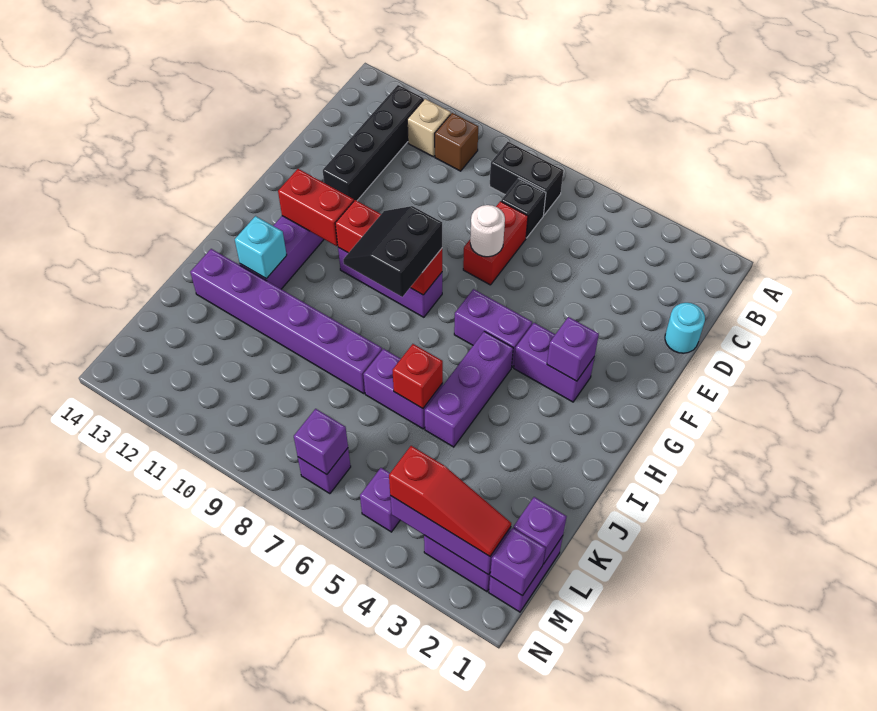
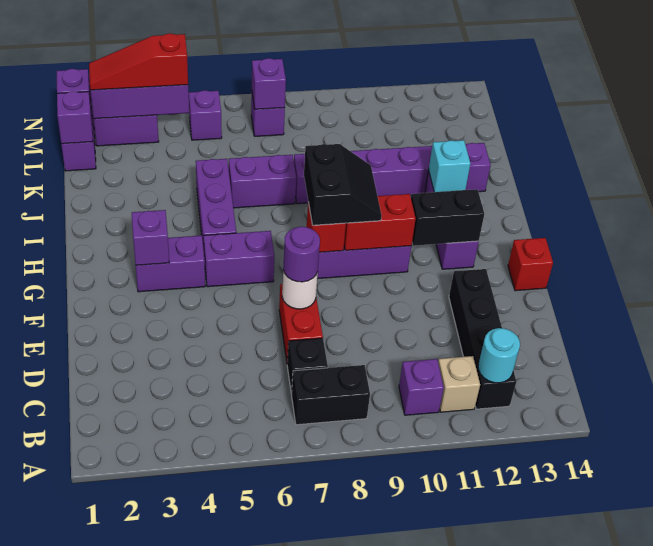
brown 1x1 brick [435,113,478,171] -> purple 1x1 brick [399,359,444,415]
cyan 1x1 round brick [665,303,705,353] -> cyan 1x1 round brick moved to [478,328,520,383]
none -> purple 1x1 round brick [283,226,320,282]
red 1x2 brick [278,169,354,246] -> black 1x2 brick [411,189,484,246]
red 1x1 brick [393,344,443,409] -> red 1x1 brick moved to [508,238,553,291]

